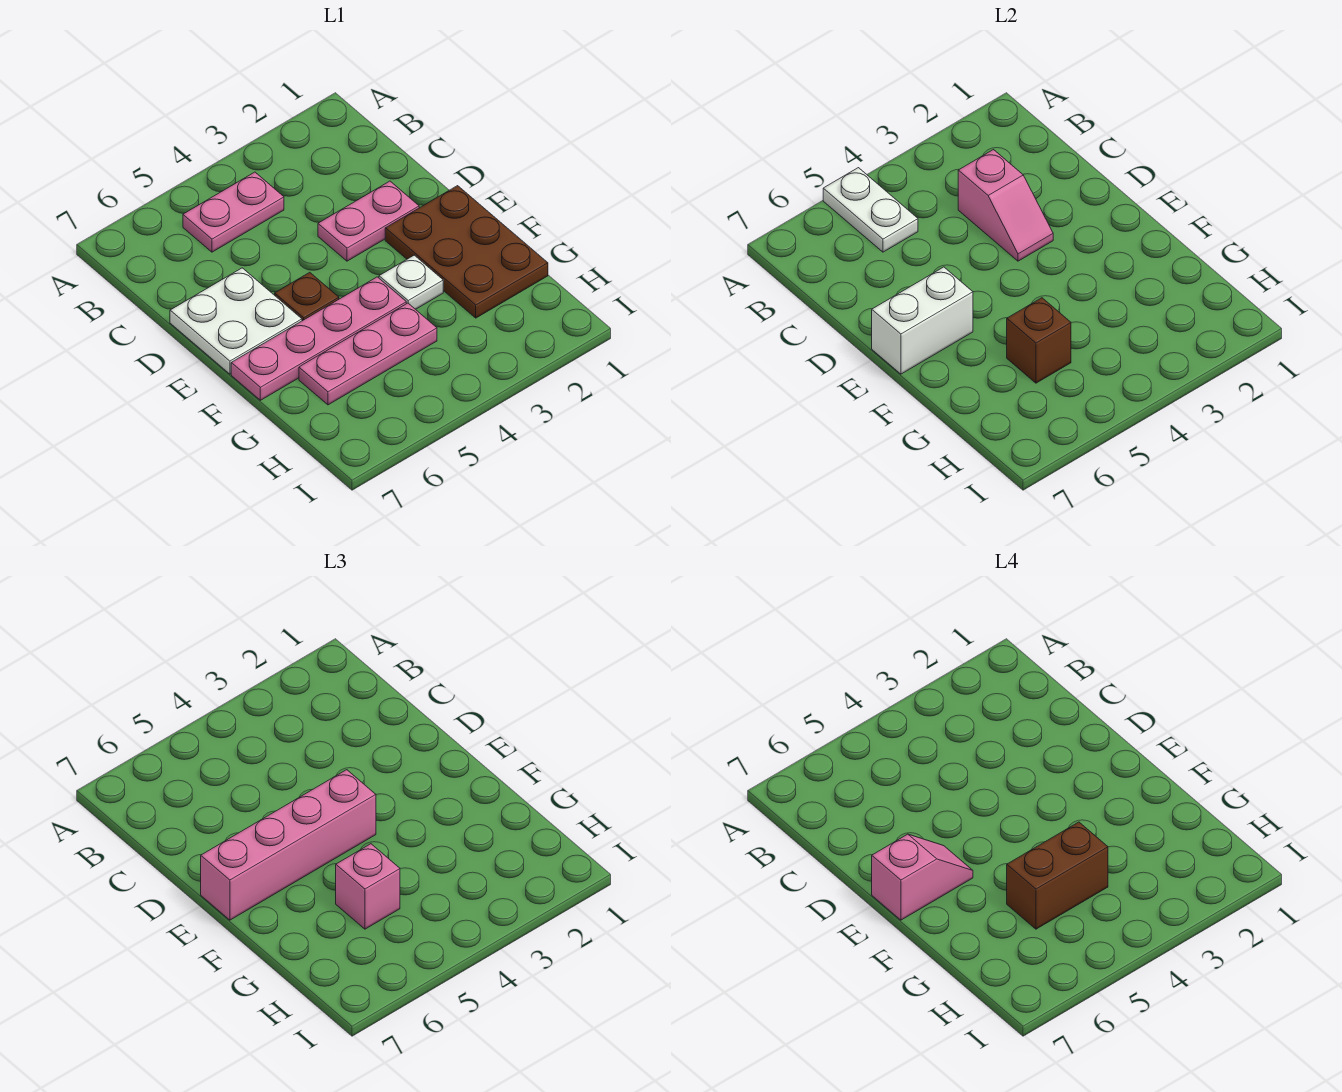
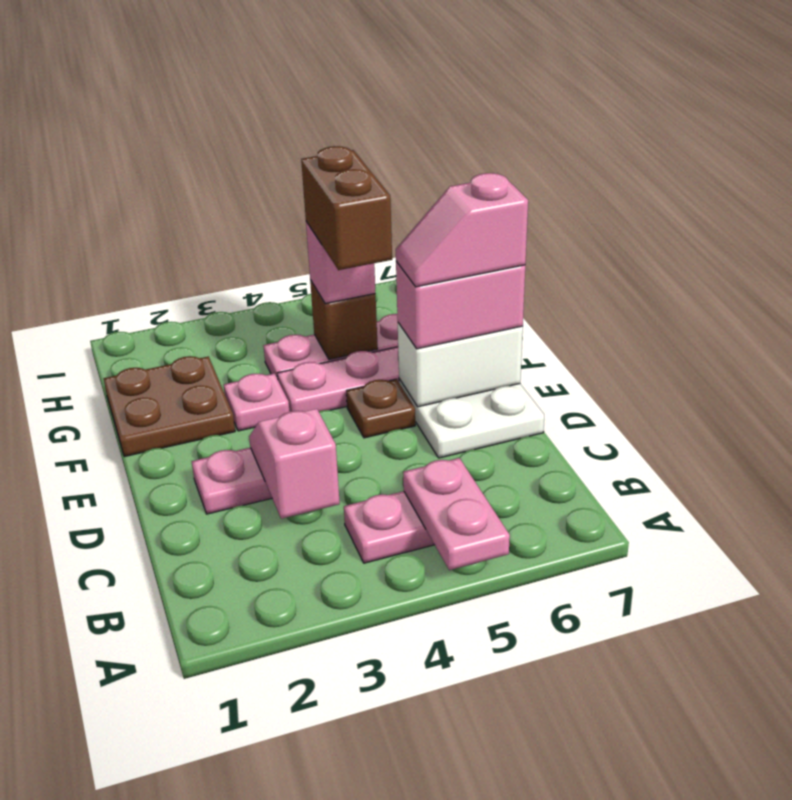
white 1x2 plate [823,168,918,252] -> pink 1x2 plate [403,458,510,570]
brown 2x3 plate [385,186,548,318] -> brown 2x2 plate [103,356,235,457]
pink 1x4 brick [201,770,376,920] -> pink 1x2 brick [396,261,525,349]
white 1x1 plate [379,255,443,309] -> pink 1x1 plate [223,373,290,431]
brown 1x2 brick [1007,822,1108,929] -> brown 1x2 brick turned to [301,146,392,270]

